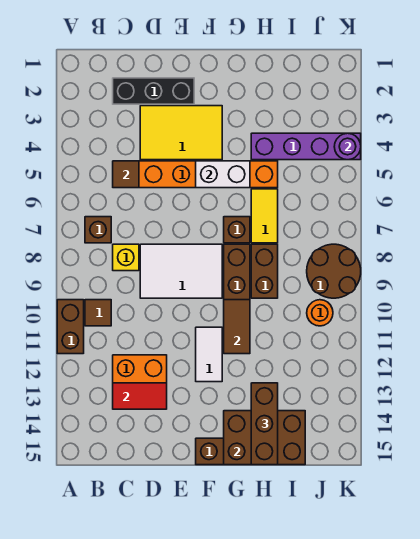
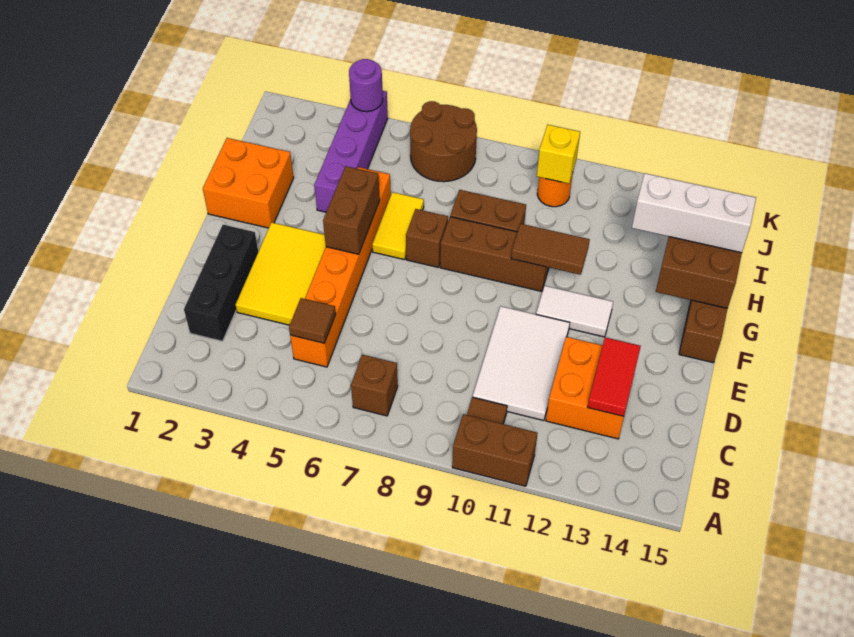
yellow 1x1 brick [113,244,139,271] -> yellow 1x1 brick moved to [537,125,580,184]
white 2x3 tile [140,244,222,298] -> white 2x3 tile moved to [473,306,570,421]
white 1x2 brick [196,161,250,188] -> brown 1x2 brick [323,166,380,254]
none -> orange 2x2 brick [203,138,294,228]
yellow 1x2 tile [251,189,278,243] -> yellow 1x2 tile turned to [372,192,424,260]
brown 1x3 brick [251,383,278,465] -> white 1x3 brick [632,173,756,253]
brown 2x2 round brick [307,244,361,298] -> brown 2x2 round brick moved to [410,101,477,182]

